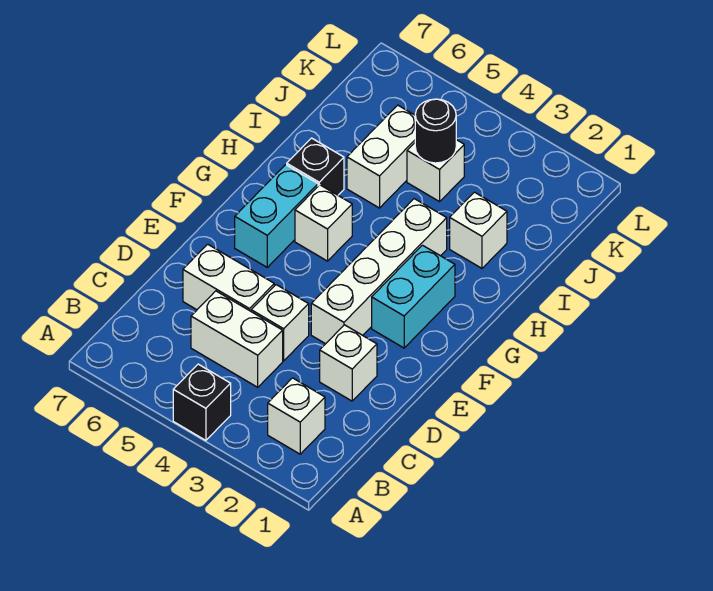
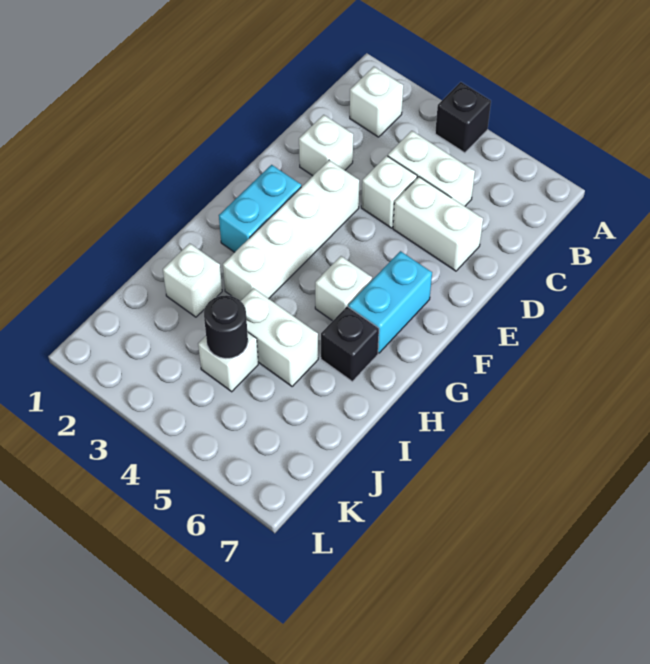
white 1x2 brick [347,105,415,208] -> white 1x2 brick turned to [241,288,318,386]

